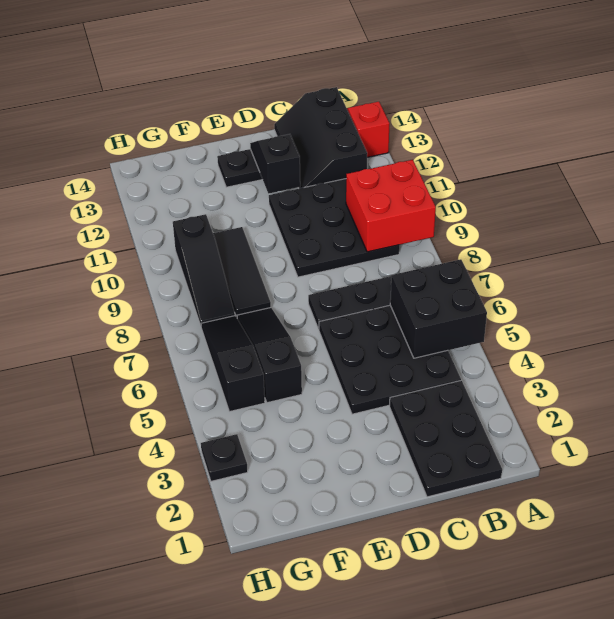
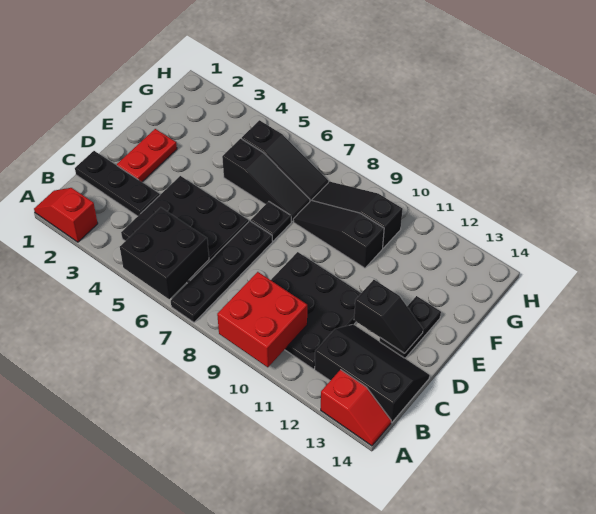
none -> red 1x2 slope [34,188,98,242]
black 2x3 plate [390,380,502,497] -> black 1x3 plate [75,151,160,216]
none -> red 1x2 plate [117,129,177,182]
black 1x3 tile [213,227,271,317] -> black 1x3 slope [293,200,384,268]
black 1x1 plate [201,434,248,481] -> black 1x1 plate moved to [251,202,291,241]

